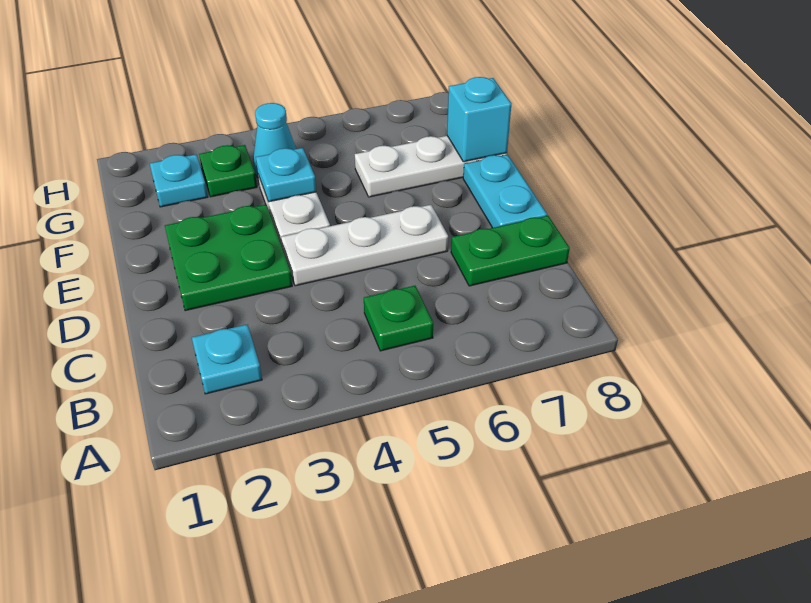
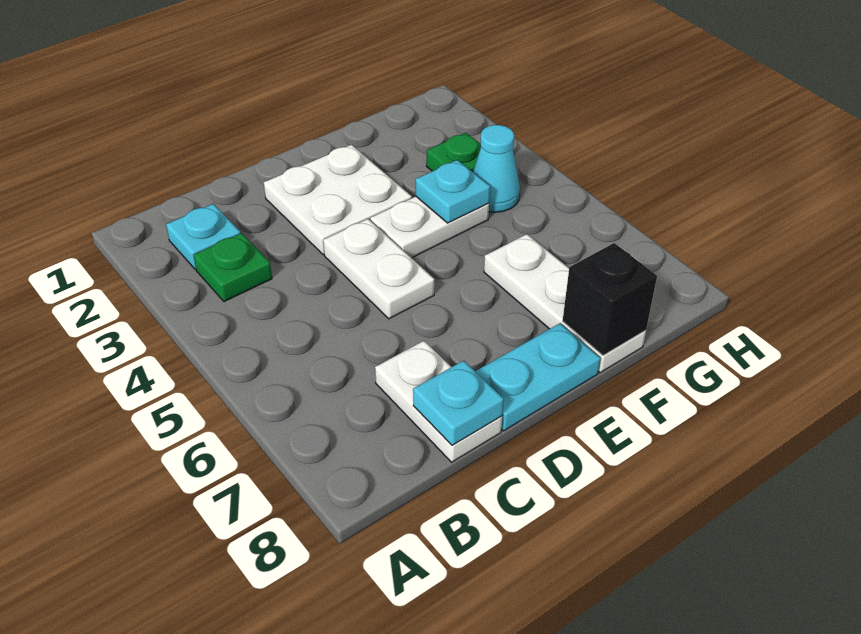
green 1x1 plate [364,286,433,351] -> green 1x1 plate moved to [194,233,272,302]
green 1x2 plate [451,216,570,286] -> white 1x2 plate [375,341,502,462]
green 2x2 plate [165,205,292,311] -> white 2x2 plate [264,145,412,255]
white 1x3 plate [281,205,448,286] -> white 1x2 plate [323,219,434,319]
cyan 1x1 brick [447,77,511,162] -> black 1x1 brick [563,243,657,355]
cyan 1x1 plate [150,154,208,207] -> cyan 1x1 plate moved to [413,361,504,445]

